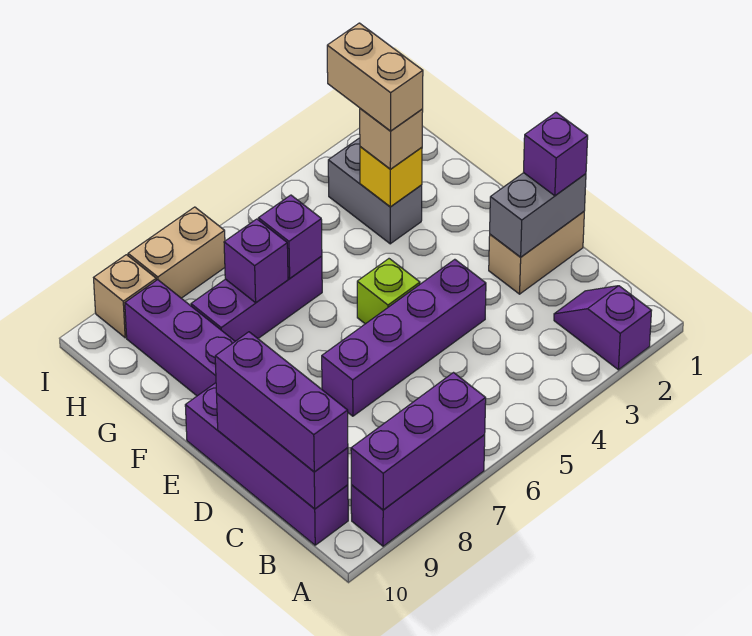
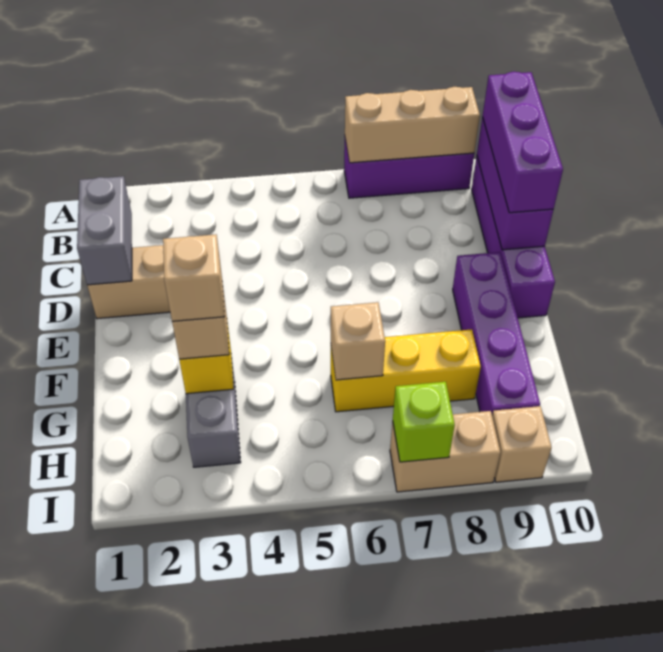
purple 1x2 slope [554,286,652,370] -> none
purple 1x3 brick [351,373,486,510] -> tan 1x3 brick [345,87,480,163]
grey 1x2 brick [490,173,586,257] -> grey 1x2 brick turned to [77,176,132,285]
purple 1x1 brick [524,112,588,196] -> none
purple 1x4 brick [322,259,486,416] -> none
lime 1x1 brick [357,259,420,324] -> lime 1x1 brick moved to [393,382,455,462]
tan 1x2 brick [327,23,423,131] -> tan 1x1 brick [163,235,225,321]
purple 1x3 brick [191,256,322,341] -> yellow 1x3 brick [331,329,481,412]
purple 1x1 brick [258,195,322,278] -> tan 1x1 brick [331,302,385,380]
purple 1x1 brick [224,219,288,303] -> none

